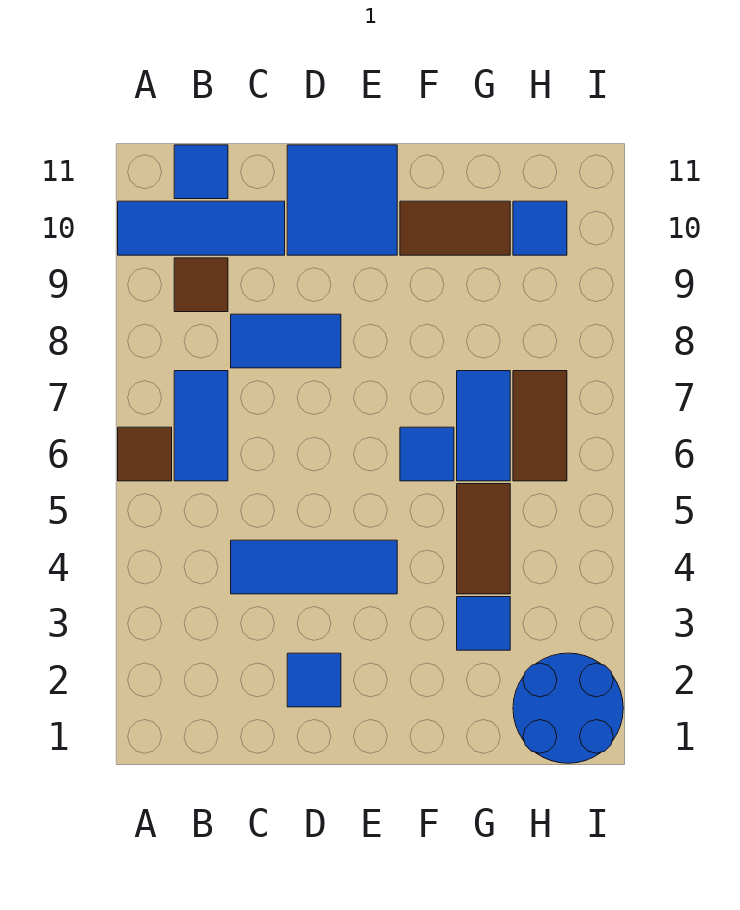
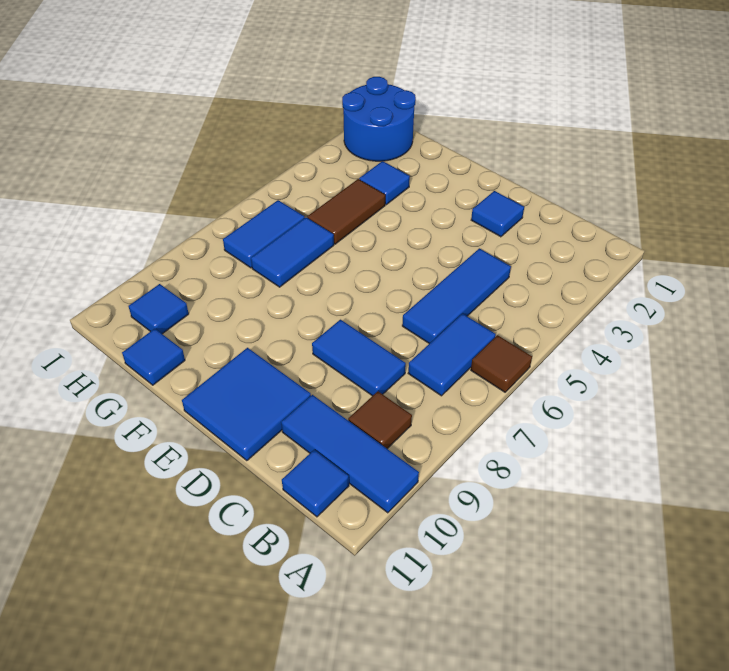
blue 1x3 tile [231,540,397,594] -> blue 1x3 tile turned to [402,248,511,344]
blue 1x1 tile [400,427,454,481] -> blue 1x1 tile moved to [122,329,185,385]
brown 1x2 tile [400,201,510,255] -> none
brown 1x2 tile [513,371,567,481] -> blue 1x2 tile [223,200,305,268]

